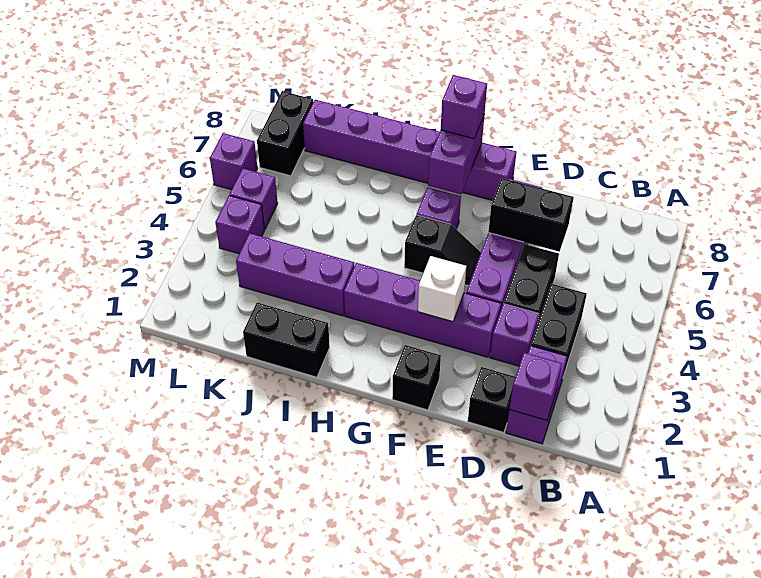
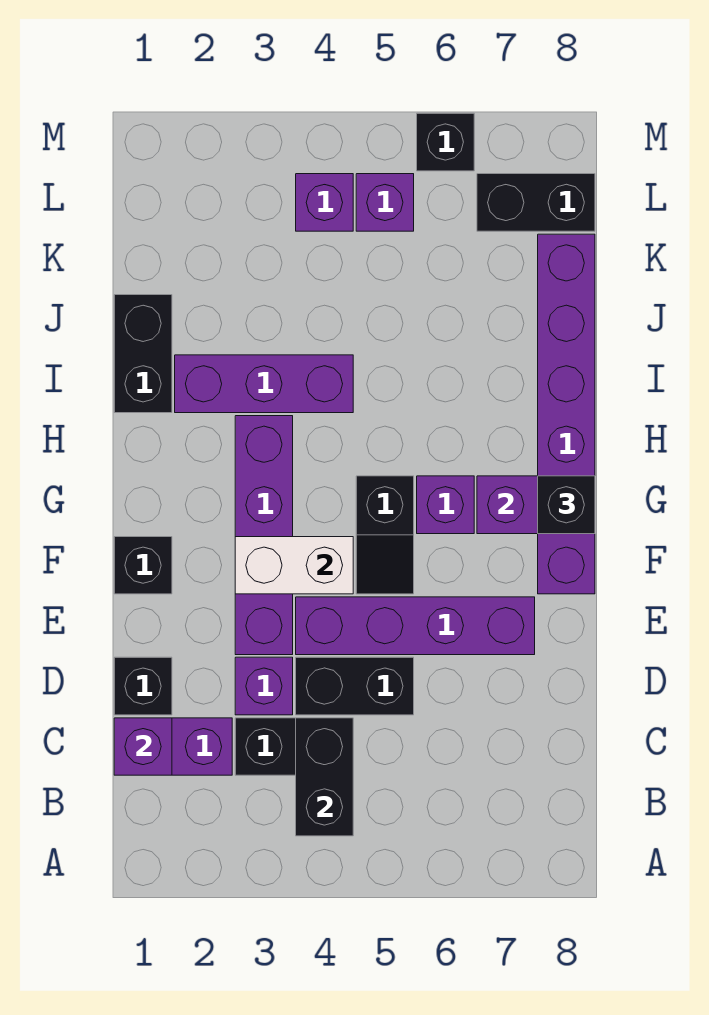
black 1x2 brick [488,178,574,252] -> black 1x2 brick moved to [296,718,353,836]
white 1x1 brick [418,256,466,322] -> white 1x2 brick [235,537,353,594]
purple 1x1 brick [441,75,487,139] -> black 1x1 brick [538,476,595,534]
purple 1x3 brick [236,233,354,316] -> purple 1x3 brick turned to [175,355,353,413]
purple 1x1 brick [210,133,258,190] -> black 1x1 brick [417,113,474,171]

